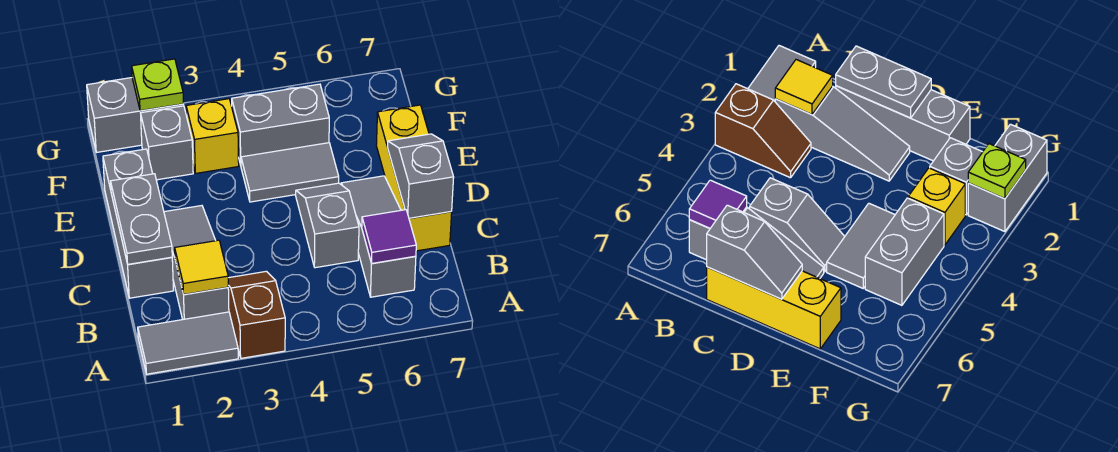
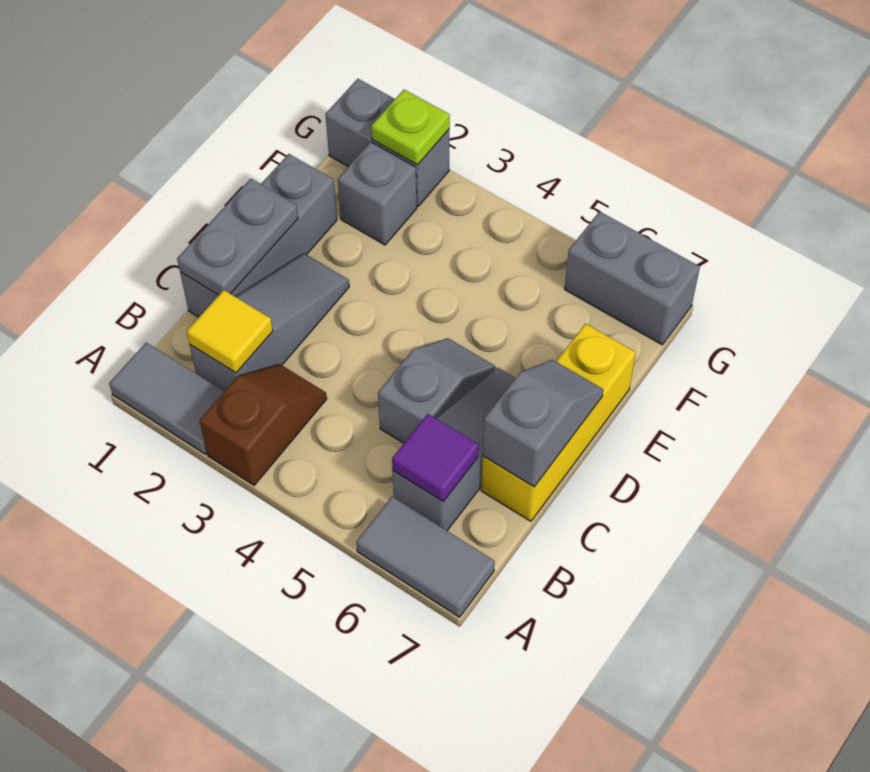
grey 1x2 tile [241,143,339,202] -> grey 1x2 tile moved to [356,497,495,617]
yellow 1x1 brick [186,99,239,173] -> none
grey 1x2 brick [232,84,329,165] -> grey 1x2 brick moved to [565,211,700,345]

